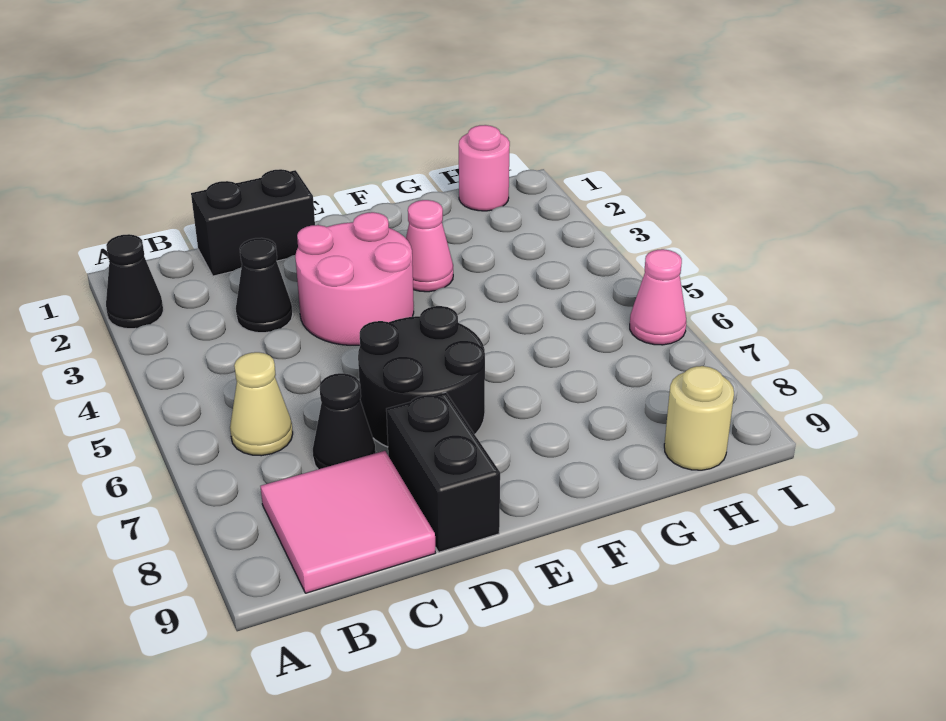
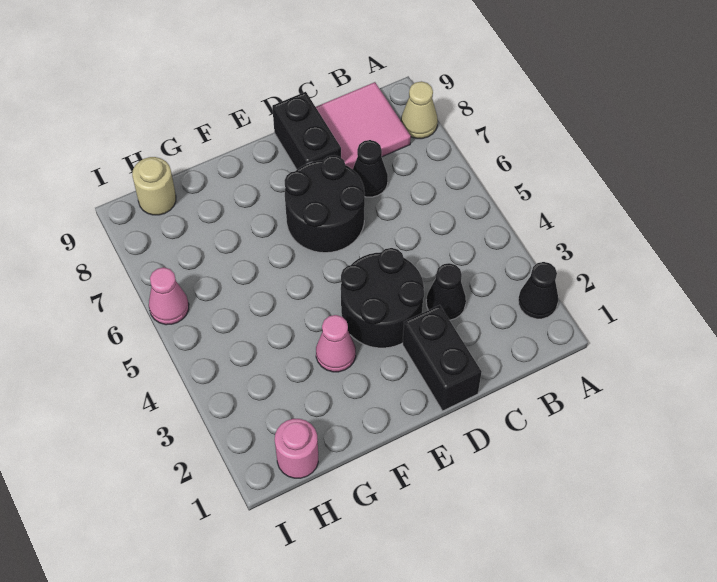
tan 1x1 cone [230,352,293,456] -> tan 1x1 cone moved to [401,81,438,139]
black 1x2 brick [191,169,315,276] -> black 1x2 brick turned to [403,305,482,411]
pink 2x2 round brick [295,212,414,345] -> black 2x2 round brick [341,248,424,348]

